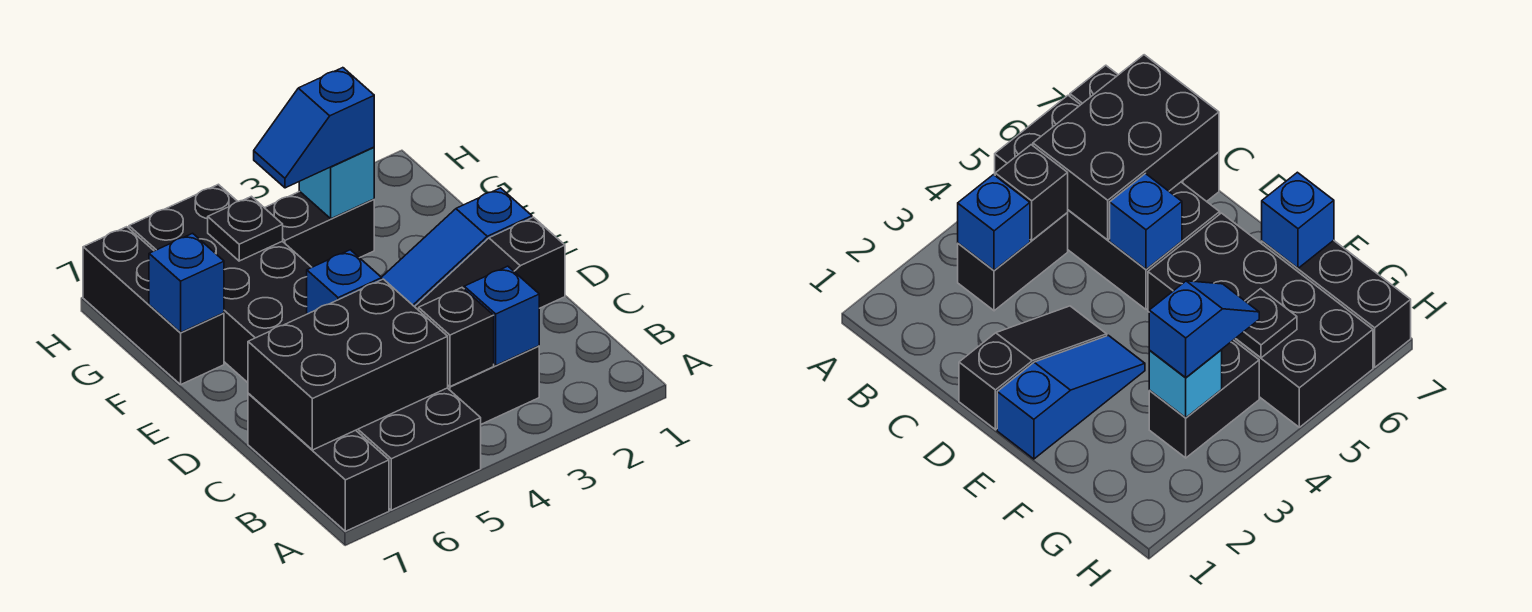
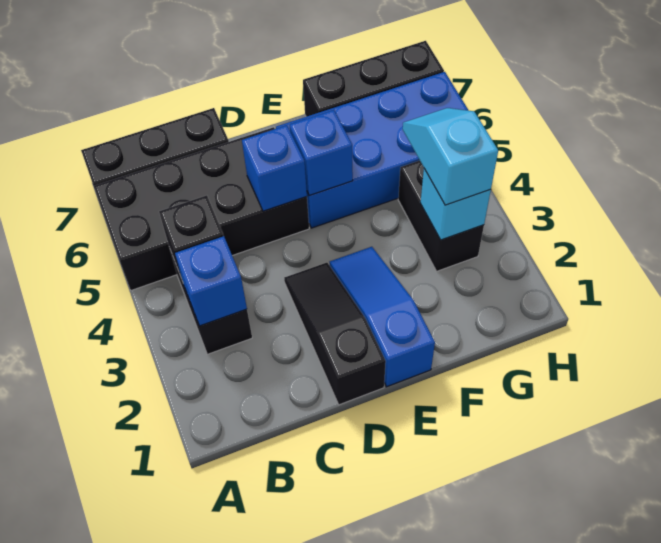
black 2x3 brick [248,279,448,450] -> none
black 2x4 brick [129,184,312,383] -> blue 2x4 brick [276,72,468,228]
blue 1x1 brick [149,233,224,332] -> blue 1x1 brick moved to [290,110,353,195]
blue 1x2 slope [254,68,374,188] -> cyan 1x2 slope [403,108,498,205]
black 1x1 plate [208,196,283,261] -> none

